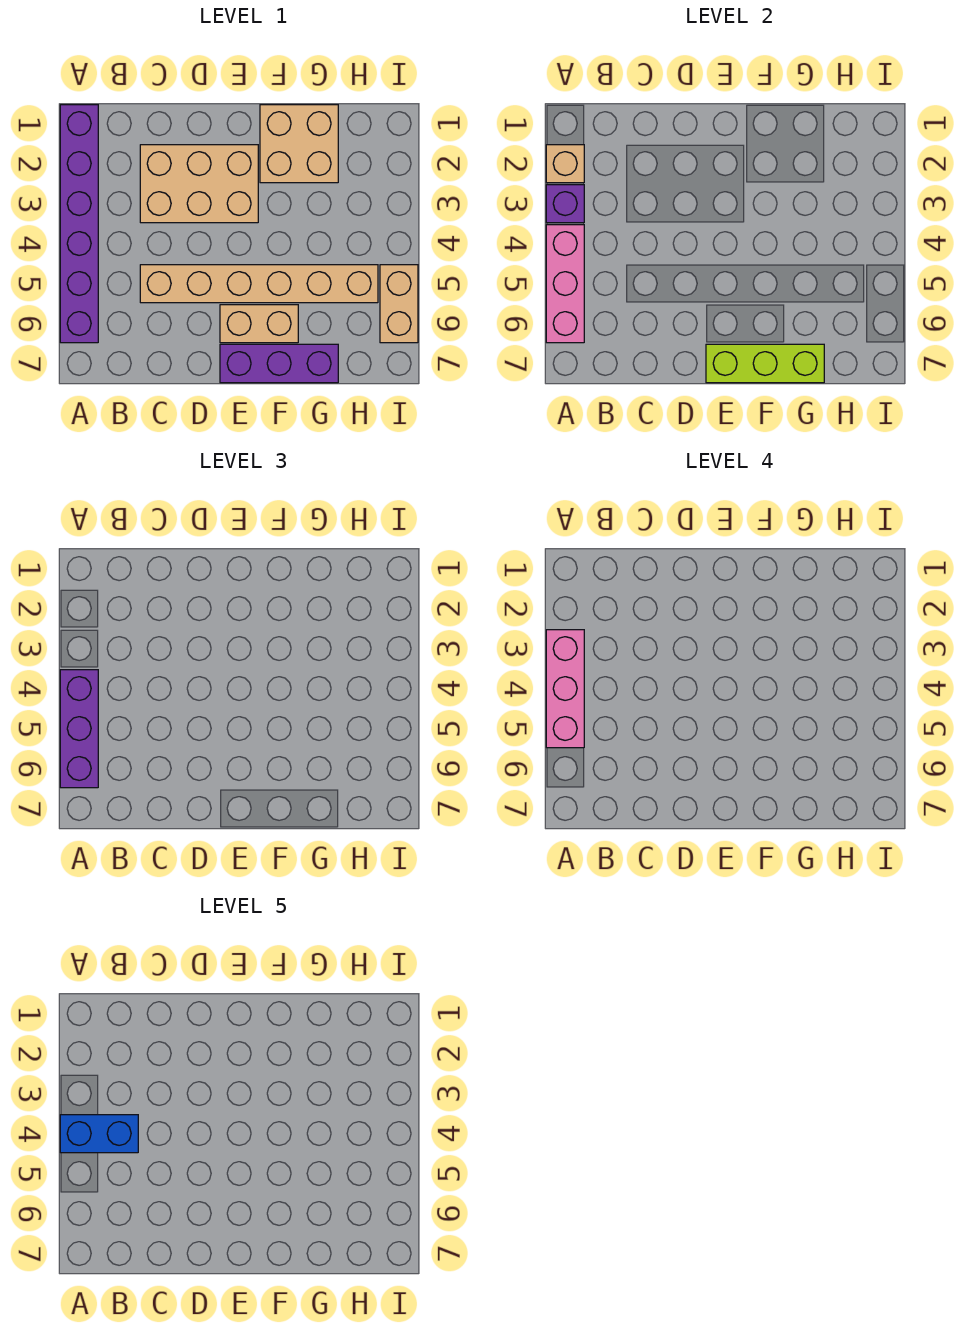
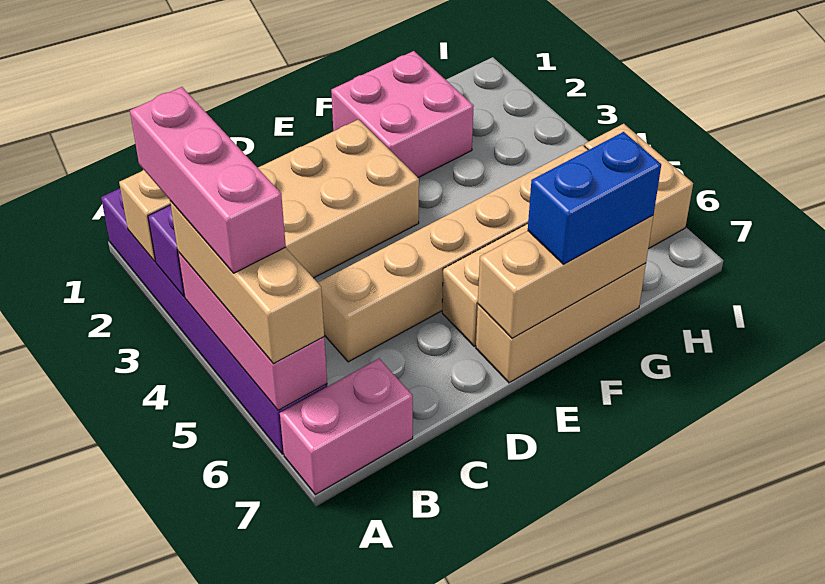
purple 1x3 brick [60,670,98,788] -> tan 1x3 brick [170,201,324,364]
blue 1x2 brick [60,1115,138,1153] -> blue 1x2 brick moved to [528,132,661,264]
none -> pink 1x2 brick [280,359,413,495]
purple 1x3 brick [220,344,338,383] -> tan 1x3 brick [476,263,646,383]
lime 1x3 brick [706,344,824,383] -> tan 1x3 brick [478,215,653,338]
tan 2x2 brick [260,105,338,183] -> pink 2x2 brick [331,51,474,178]

